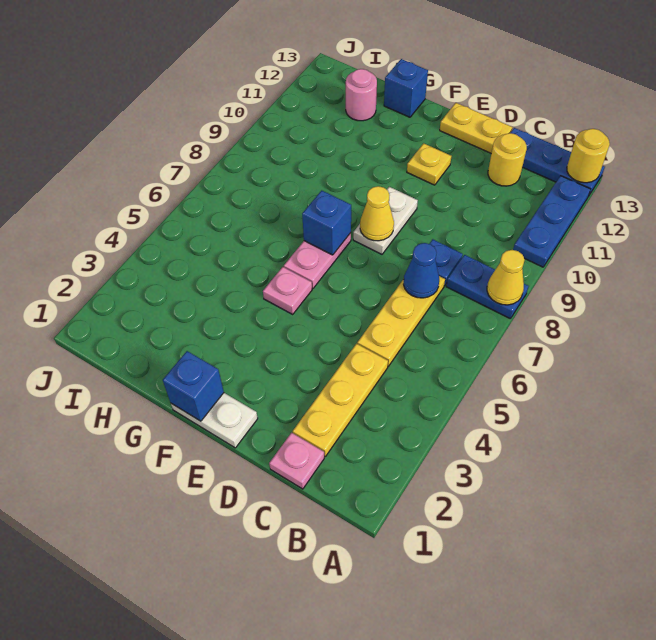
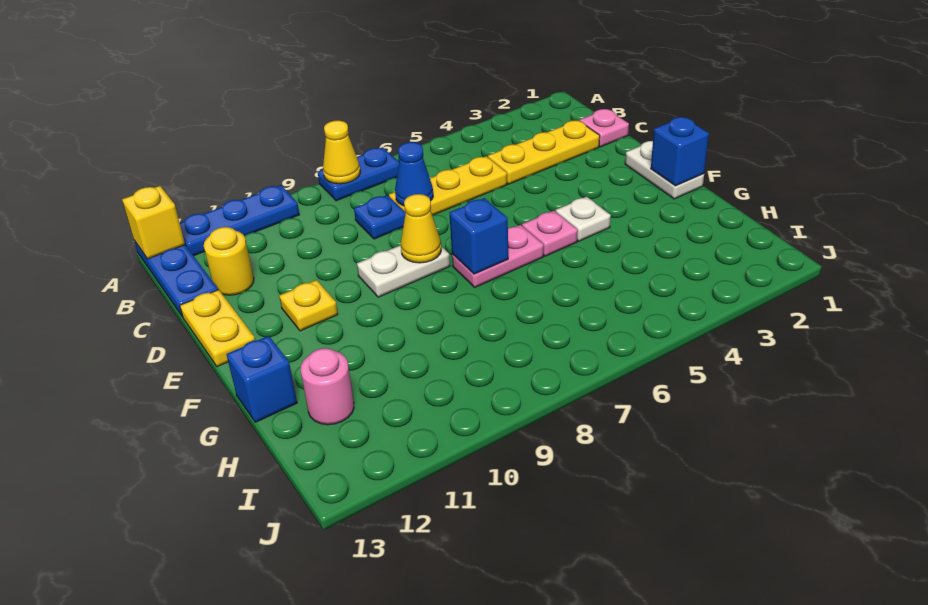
blue 1x2 plate [446,255,528,319] -> blue 1x2 plate turned to [318,147,399,201]
yellow 1x1 round brick [567,129,610,183] -> yellow 1x1 brick [122,186,185,259]
none -> white 1x1 plate [556,197,611,241]

